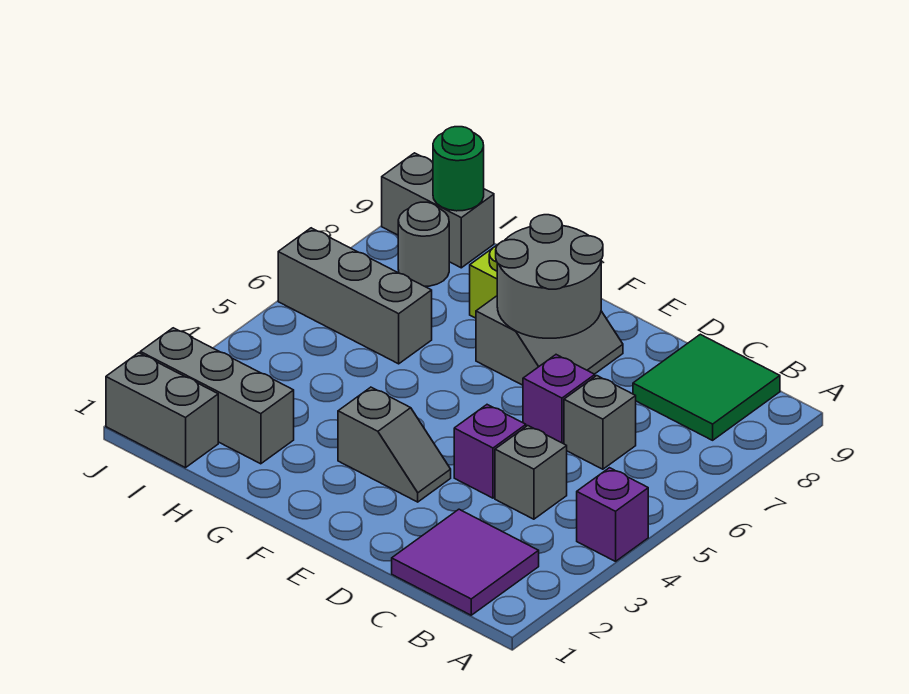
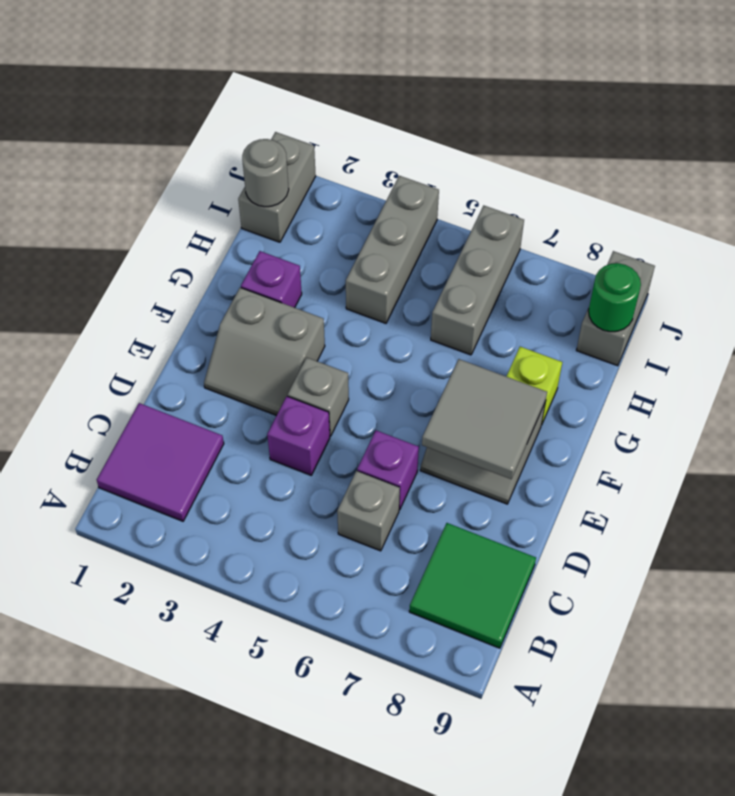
purple 1x1 brick [577,468,648,561] -> purple 1x1 brick moved to [241,251,302,308]
grey 1x1 brick [495,426,567,519] -> grey 1x1 brick moved to [288,357,349,436]
grey 1x2 slope [338,387,451,502] -> grey 2x2 slope [204,288,325,416]
grey 2x2 round brick [496,215,603,338] -> grey 2x2 tile [422,359,547,479]
grey 1x3 brick [140,328,294,464] -> grey 1x3 brick moved to [346,176,439,323]
grey 1x1 round brick [398,202,449,286] -> grey 1x1 round brick moved to [242,139,289,207]

